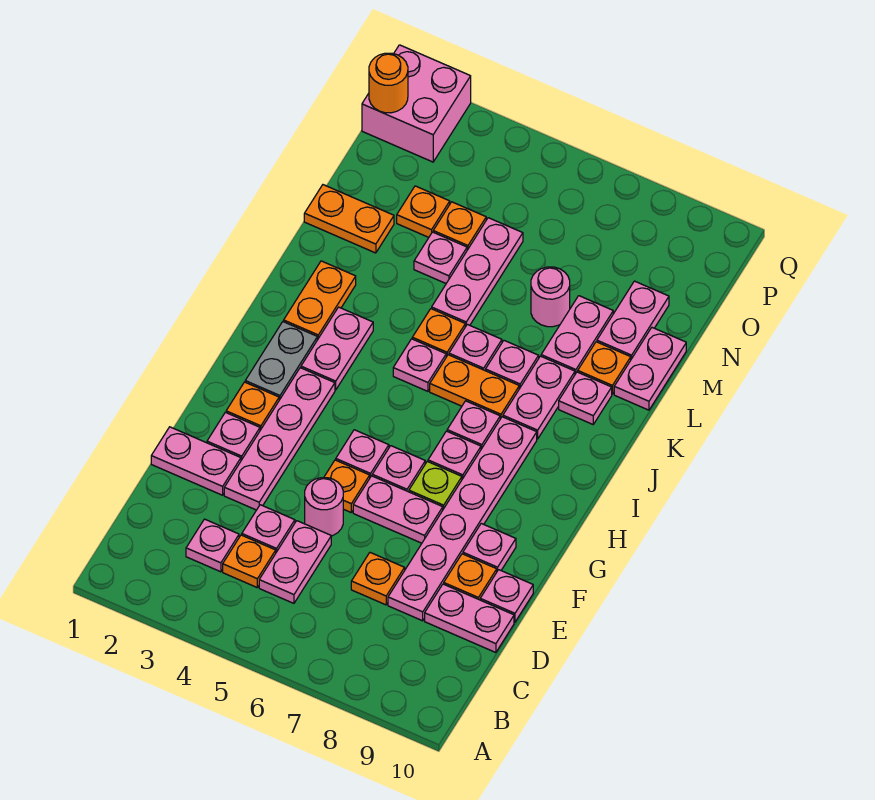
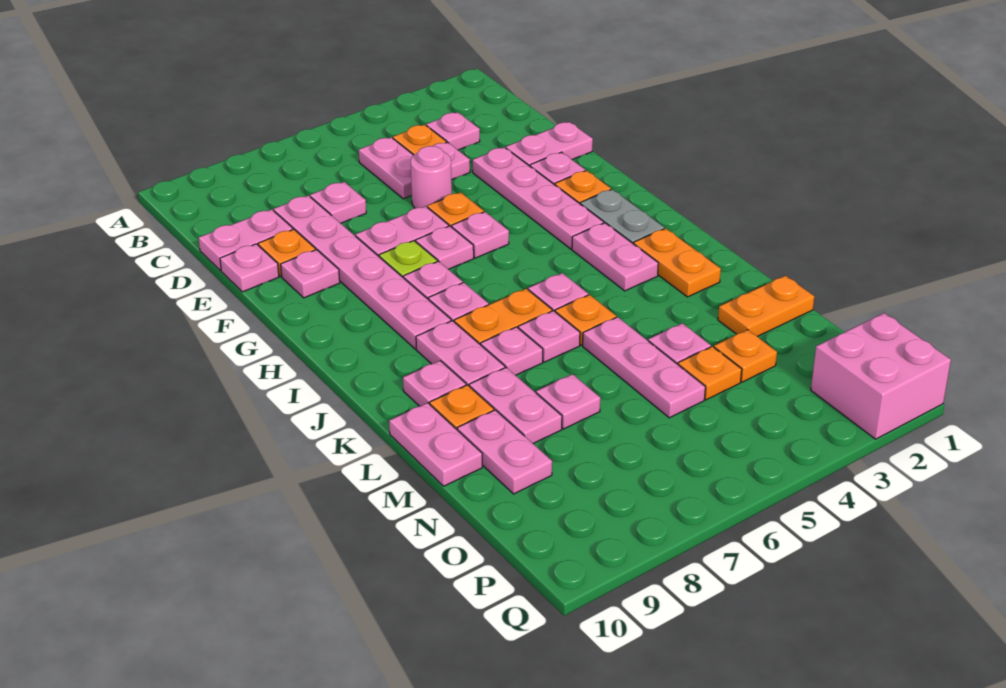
orange 1x1 plate [351,553,405,605] -> pink 1x1 plate [310,182,366,223]
pink 1x1 round brick [531,267,570,327] -> pink 1x1 plate [536,374,600,429]
orange 1x1 round brick [369,53,408,113] -> none

